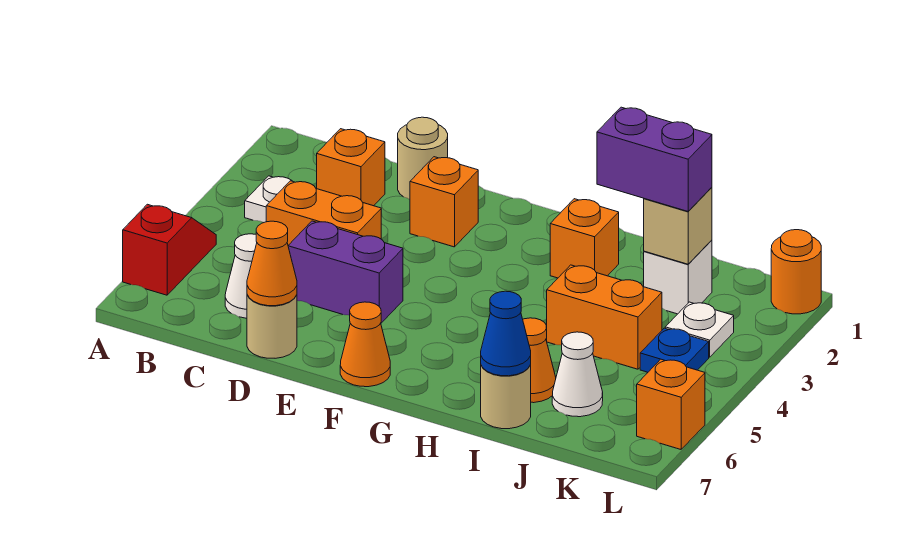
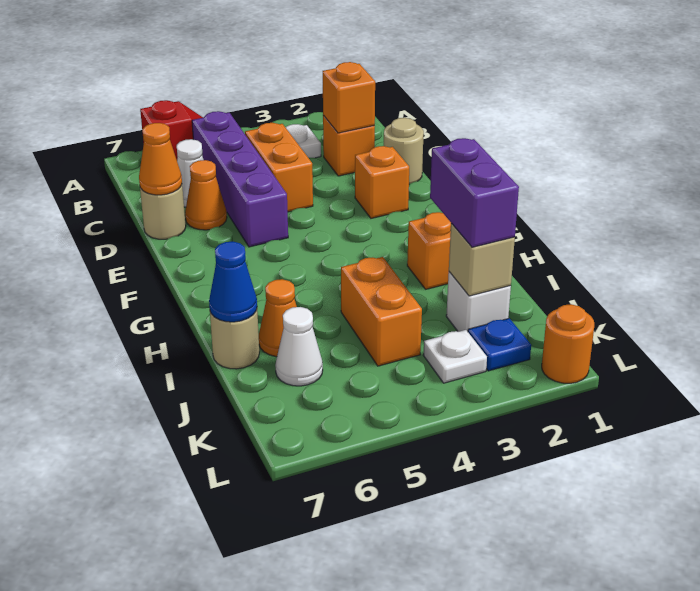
purple 1x2 brick [288,221,403,323] -> purple 1x4 brick [192,111,288,247]
orange 1x1 cone [340,302,390,387] -> orange 1x1 cone moved to [185,160,227,230]
blue 1x1 plate [640,328,709,372] -> blue 1x1 plate moved to [468,318,531,371]
orange 1x1 brick [637,359,705,449] -> orange 1x1 brick moved to [323,62,375,133]

